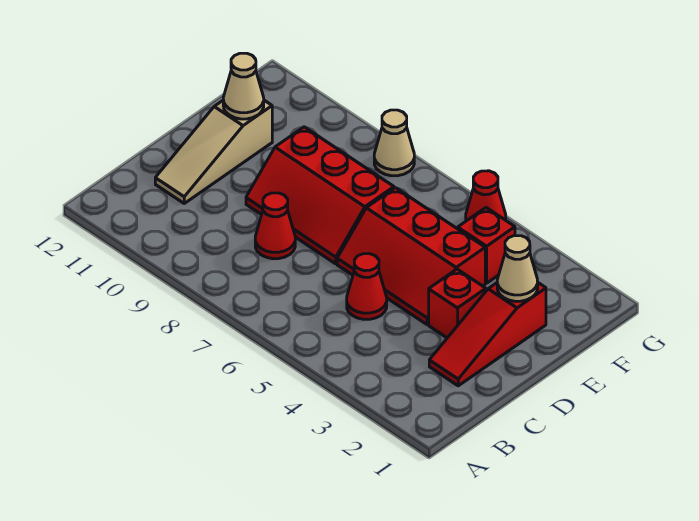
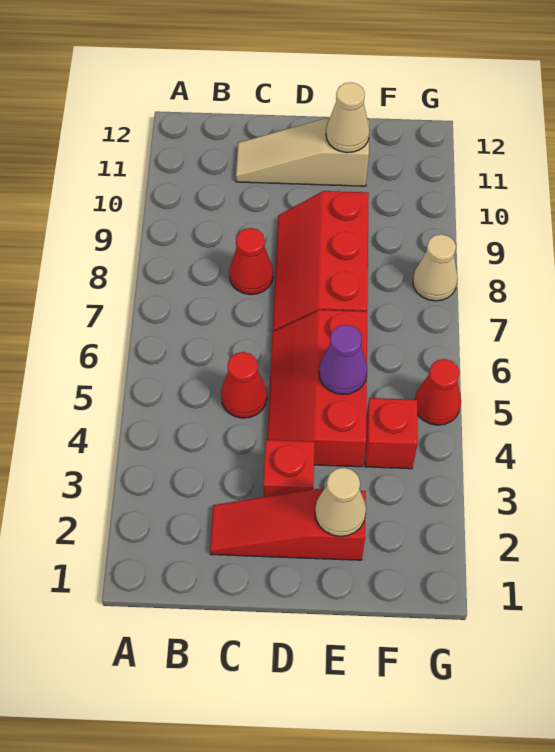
none -> purple 1x1 cone [319,325,367,395]

